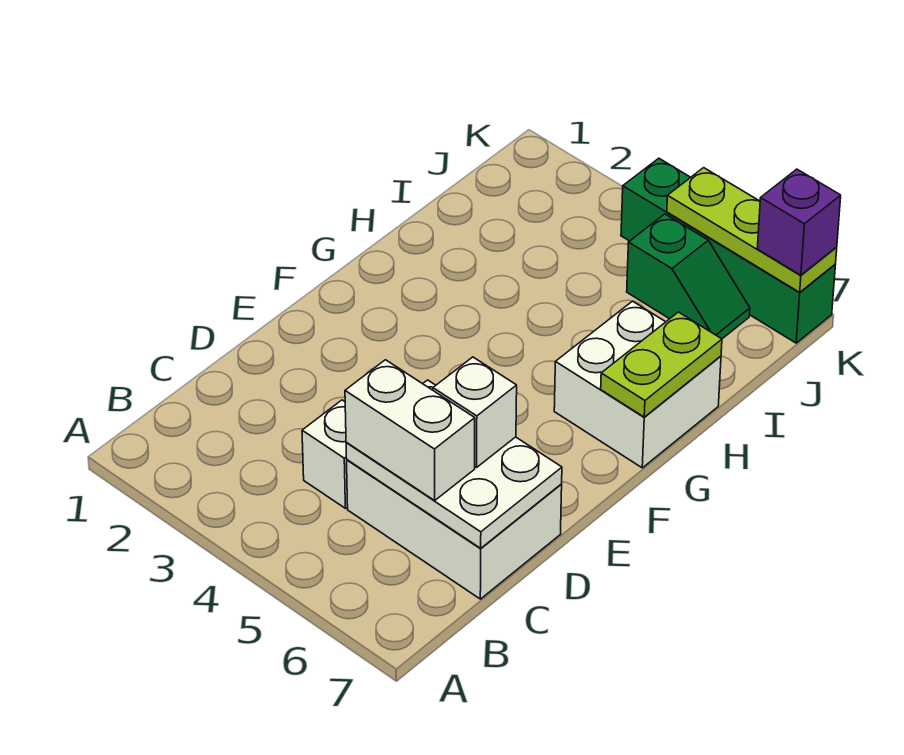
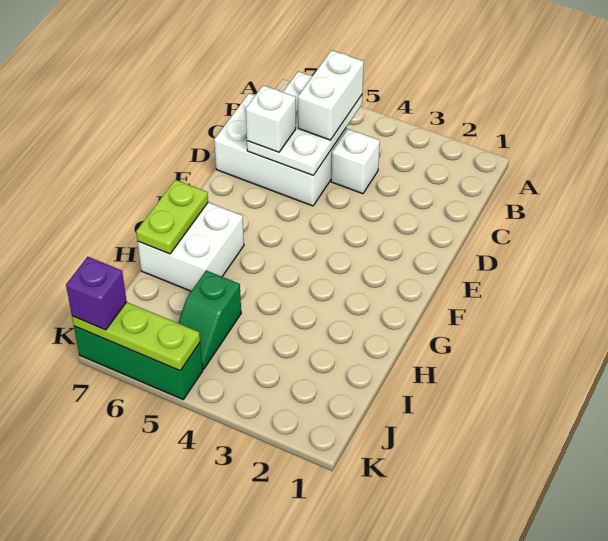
white 2x3 plate [346,380,562,548] -> white 2x3 plate turned to [247,72,362,175]
white 1x2 brick [345,360,475,500] -> white 1x2 brick turned to [298,50,364,140]
green 1x2 slope [627,214,750,339] -> green 1x2 slope turned to [178,271,241,369]
green 1x4 brick [621,158,835,343] -> green 1x3 brick [74,326,203,399]

